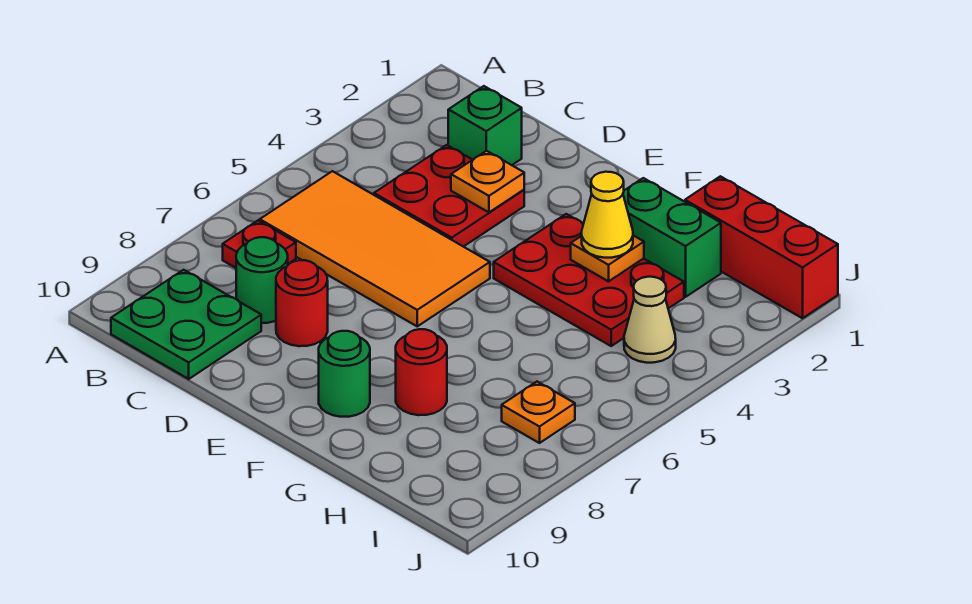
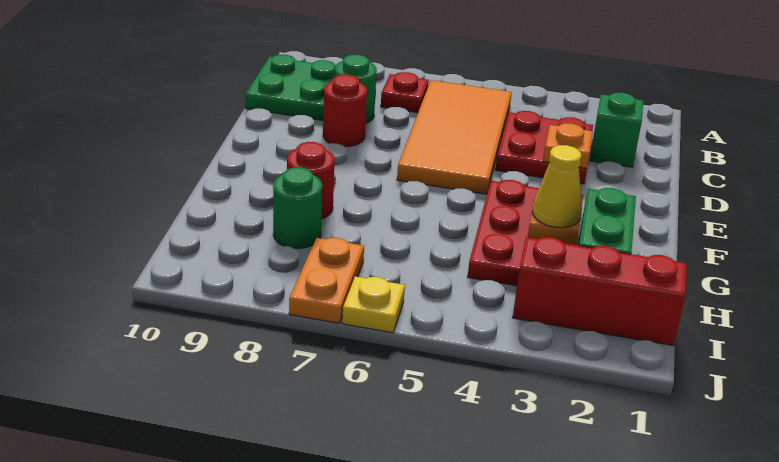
green 1x1 round brick [319,331,370,417] -> green 1x1 round brick moved to [273,167,322,249]
red 1x3 brick [685,176,838,318] -> red 1x3 brick turned to [513,237,686,345]
tan 1x1 cone [624,277,676,363] -> none
orange 1x1 plate [502,382,575,443] -> orange 1x2 plate [289,238,364,323]
none -> yellow 1x1 plate [342,276,405,333]

